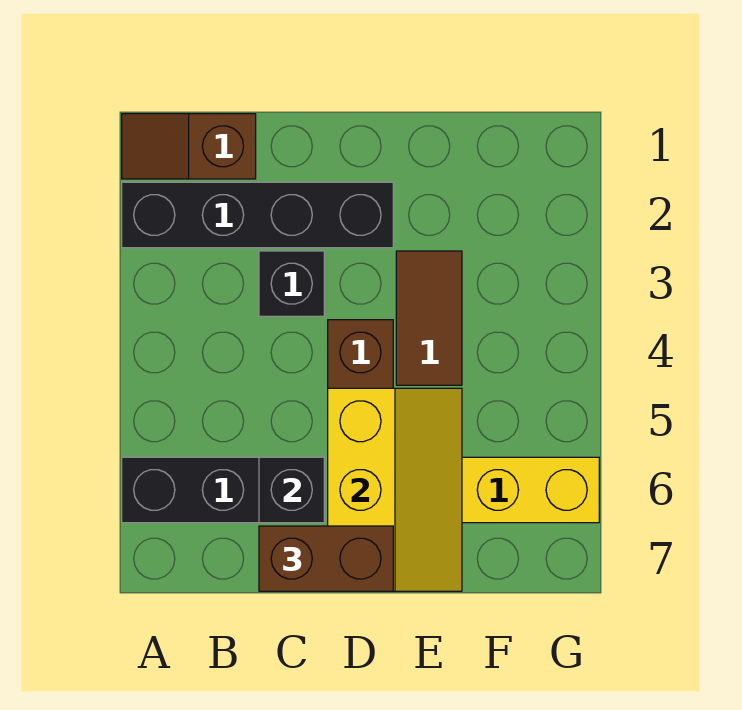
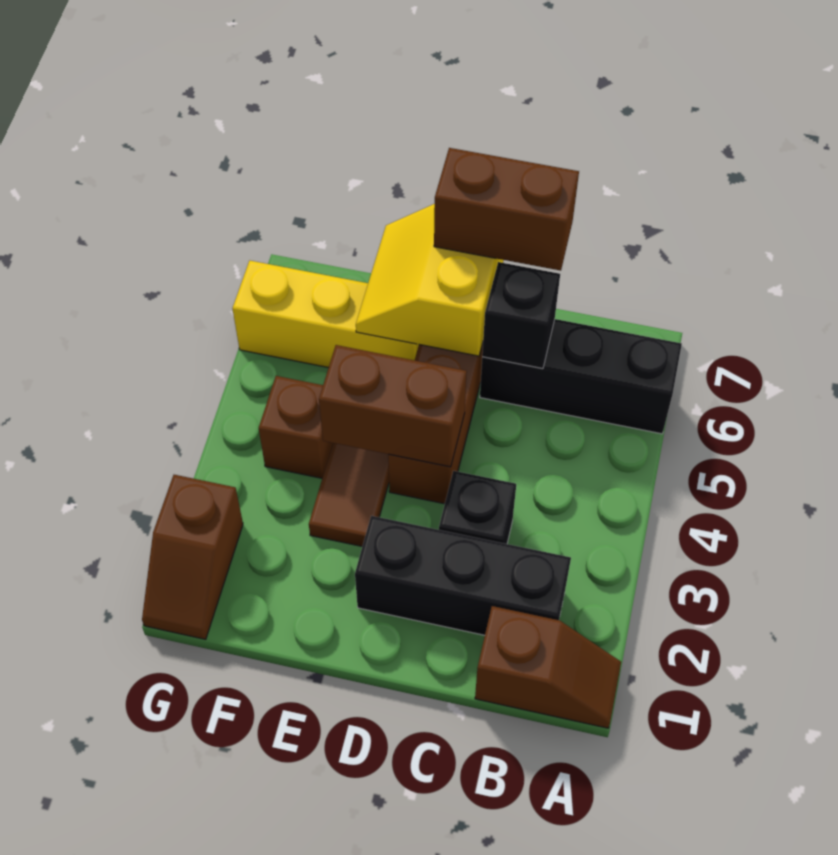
black 1x4 brick [122,182,393,248] -> black 1x3 brick [355,516,571,635]
none -> brown 1x2 brick [319,345,467,467]
yellow 2x3 slope [328,388,462,591] -> yellow 2x2 slope [356,204,504,356]
none -> brown 1x1 brick [259,376,333,478]
none -> brown 1x2 slope [142,475,243,639]

